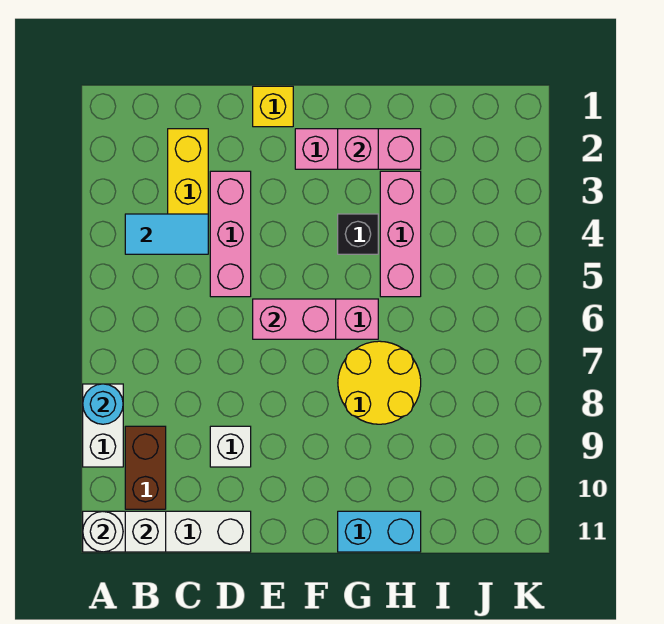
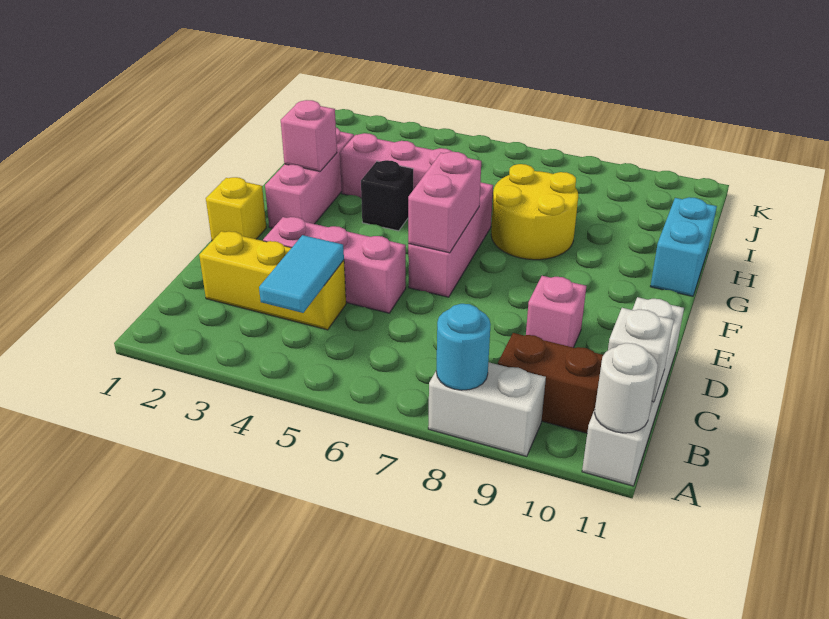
white 1x1 brick [210,426,251,467] -> pink 1x1 brick [526,276,586,348]

